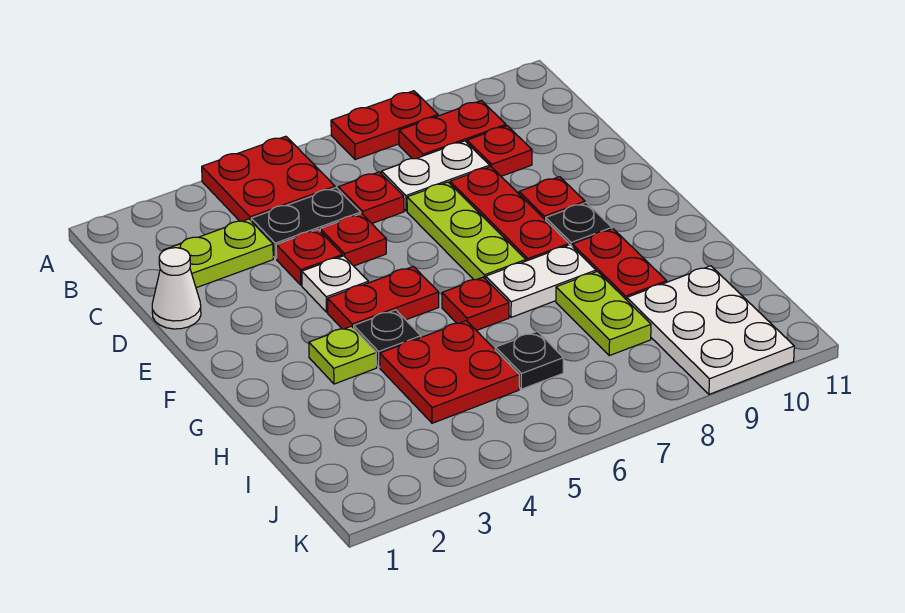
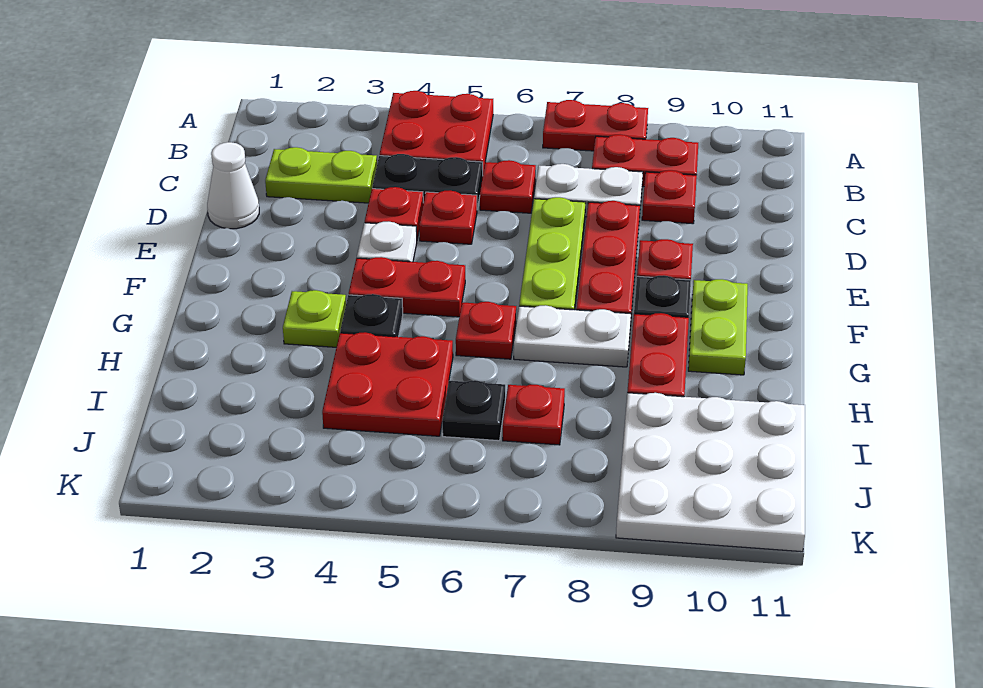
lime 1x2 plate [556,271,651,356] -> lime 1x2 plate moved to [688,279,748,375]
none -> red 1x1 plate [503,385,565,445]
white 2x3 plate [627,266,794,394] -> white 3x3 plate [616,393,805,552]

